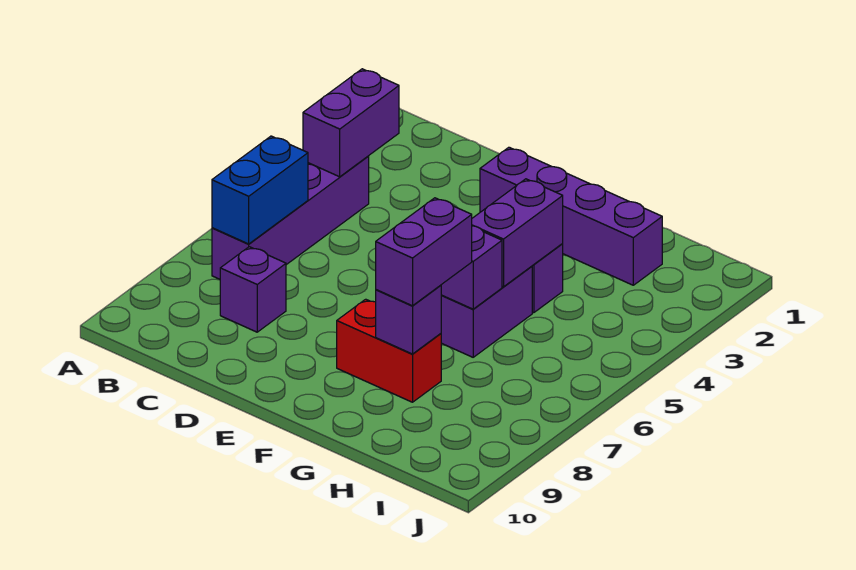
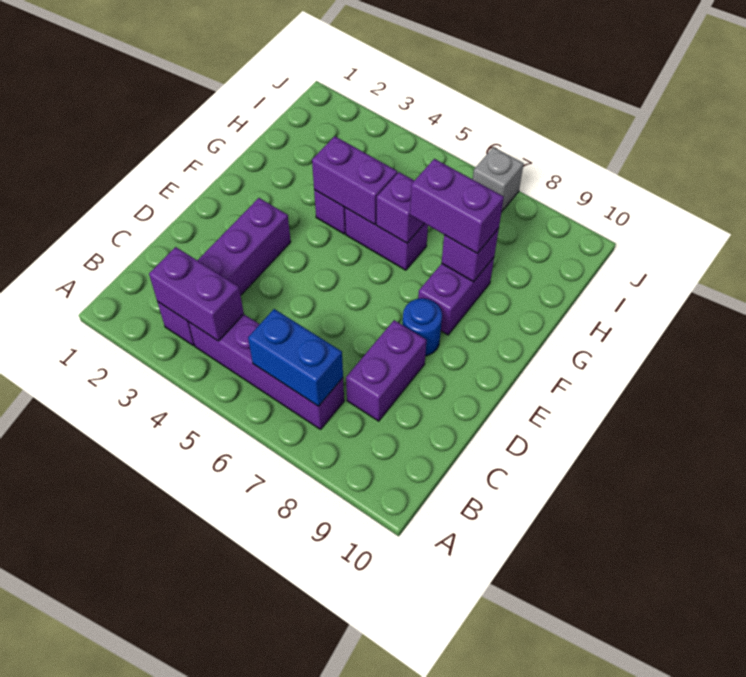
purple 1x1 brick [220,247,286,332] -> purple 1x2 brick [346,320,427,421]
purple 1x4 brick [480,147,663,285] -> purple 1x4 brick moved to [158,198,291,346]
none -> blue 1x1 round brick [403,298,442,356]
red 1x2 brick [337,299,441,402] -> purple 1x2 brick [418,257,494,335]
none -> grey 1x1 brick [473,147,524,212]

